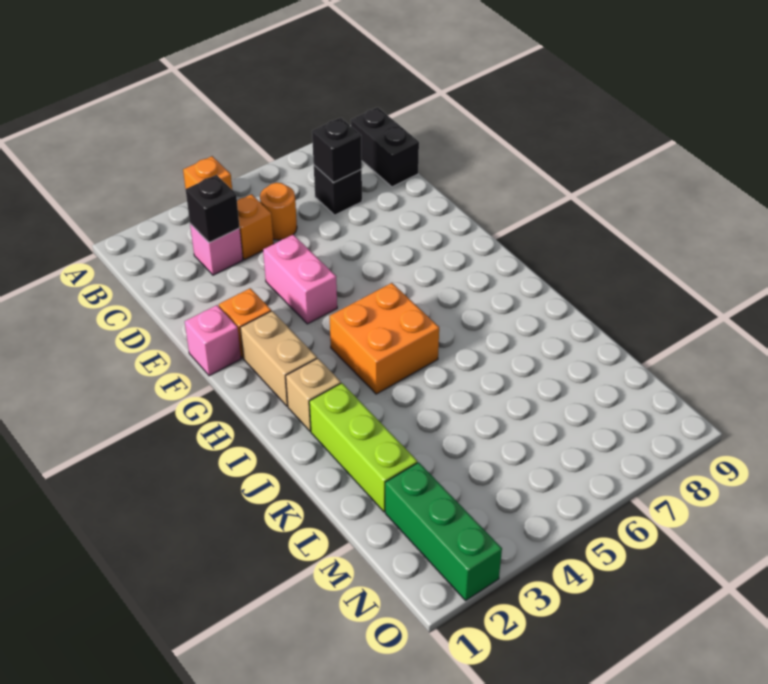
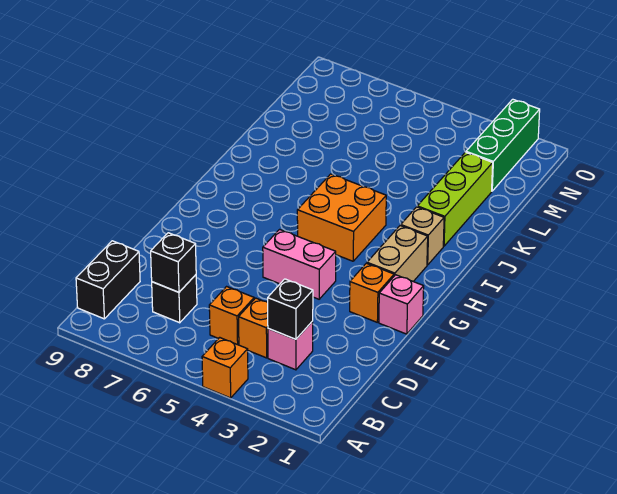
orange 1x1 round brick [260,183,297,240] -> orange 1x1 brick [209,287,254,345]
pink 1x2 brick [263,235,337,324] -> pink 1x2 brick turned to [263,229,336,299]

